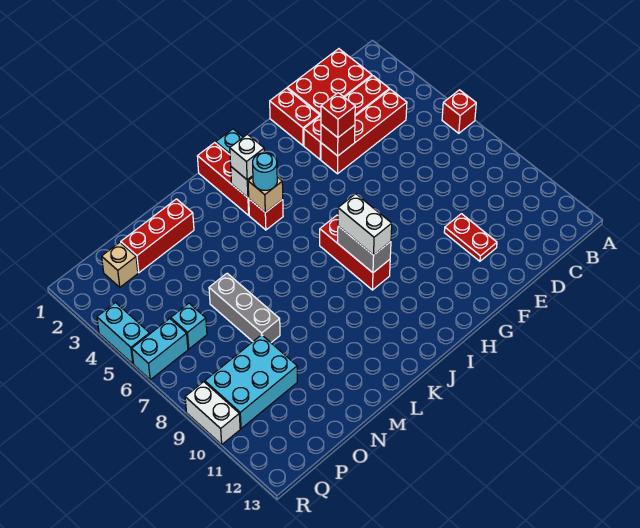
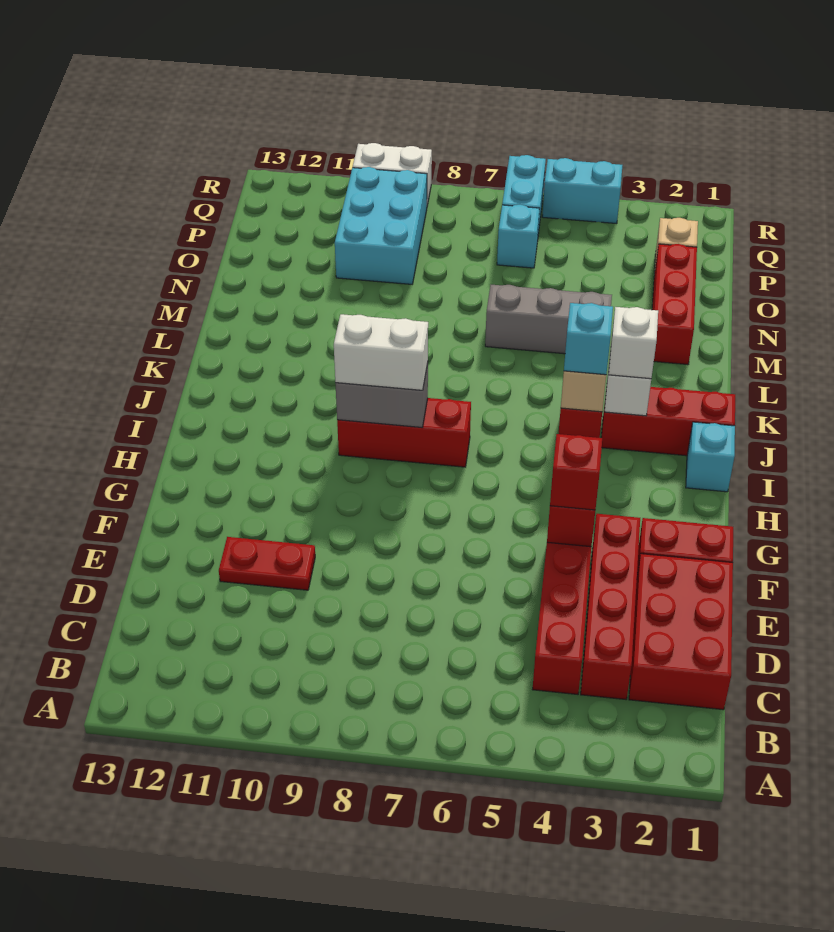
red 1x1 brick [442,90,476,133] -> none
cyan 1x1 round brick [253,153,277,190] -> cyan 1x1 brick [564,303,613,375]
grey 1x3 brick [209,273,280,343] -> grey 1x3 brick moved to [485,285,612,354]

